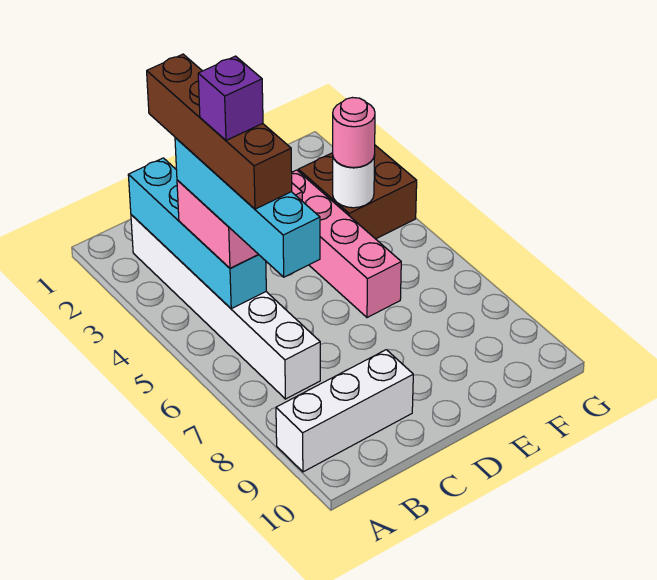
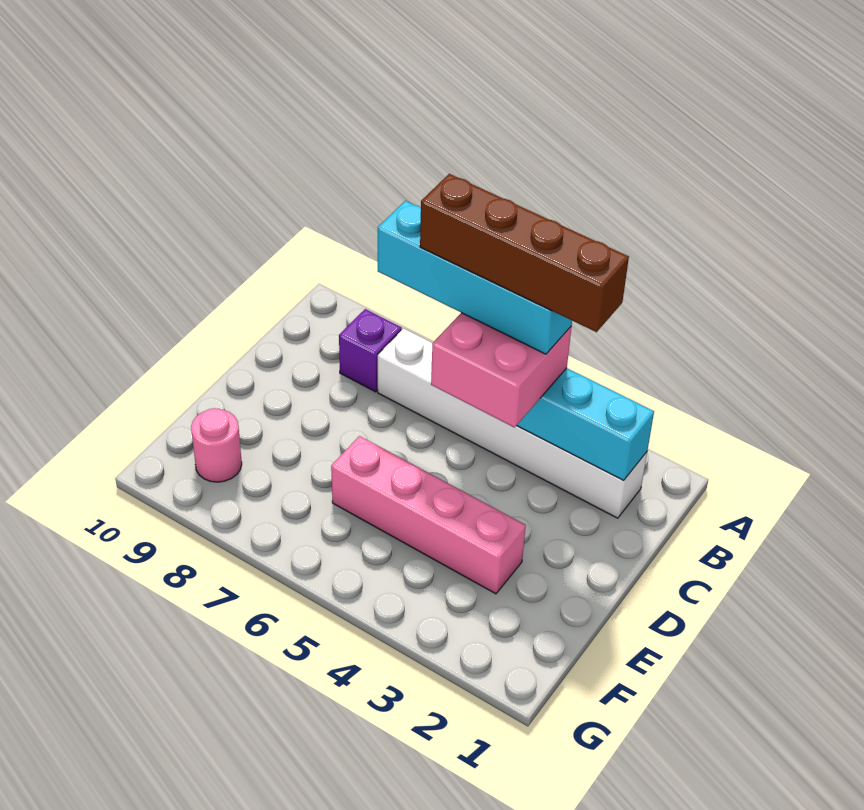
white 1x3 brick [276,350,413,472] -> none
purple 1x1 brick [198,56,263,140] -> purple 1x1 brick moved to [339,309,402,392]
brown 2x2 brick [298,145,417,239] -> none
white 1x1 round brick [333,155,375,208] -> none
pink 1x1 round brick [333,98,375,167] -> pink 1x1 round brick moved to [191,408,242,482]

